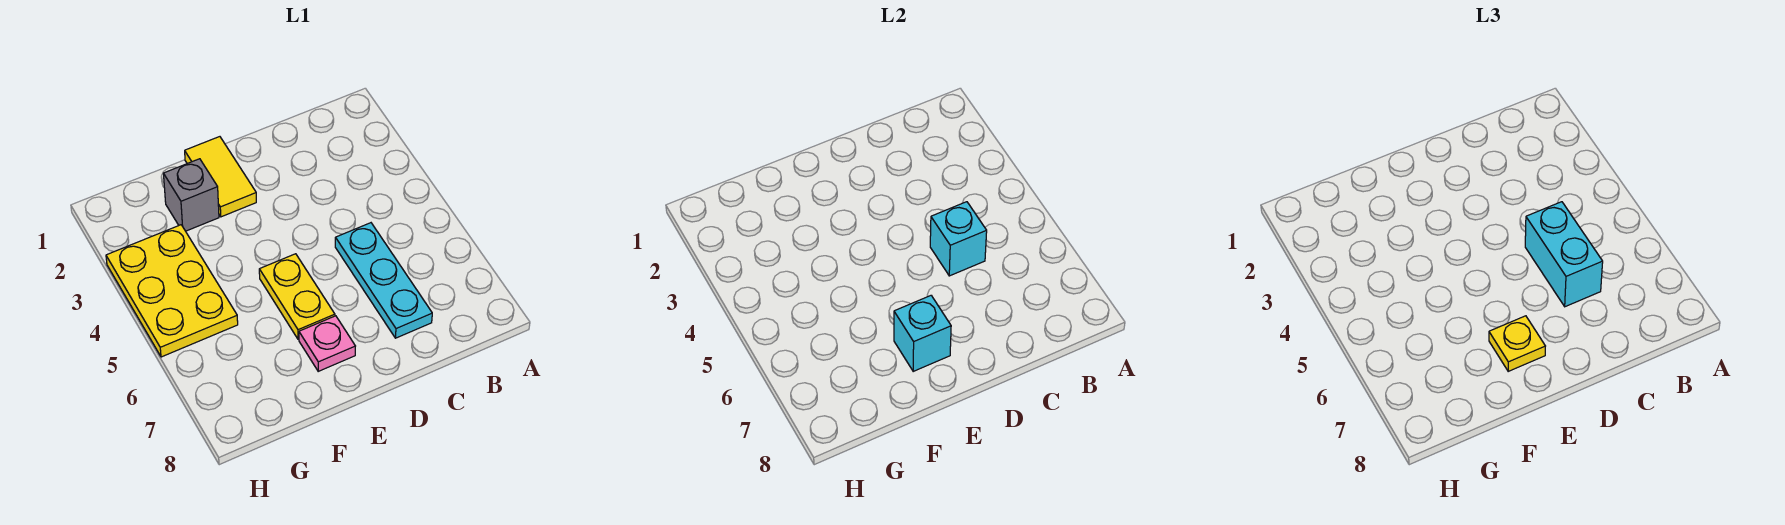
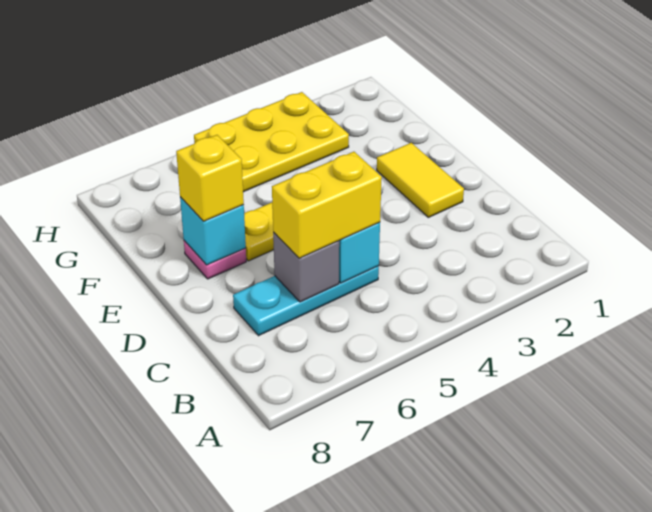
cyan 1x2 brick [1525,202,1603,307] -> yellow 1x2 brick [272,152,382,258]
yellow 1x2 tile [185,137,256,217] -> yellow 1x2 tile turned to [377,143,464,217]
yellow 1x1 plate [1489,316,1545,371] -> yellow 1x1 brick [176,135,244,221]
grey 1x1 brick [163,159,219,231] -> grey 1x1 brick moved to [273,232,339,302]

